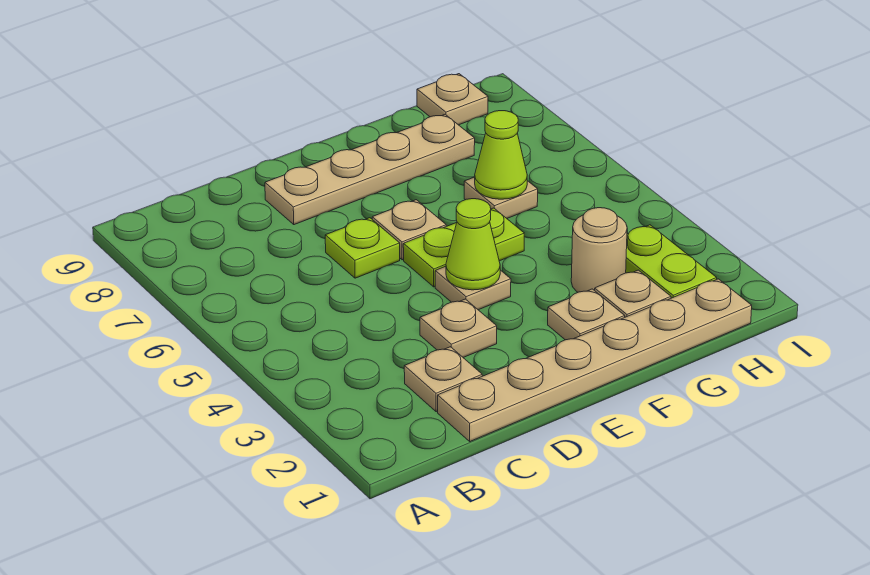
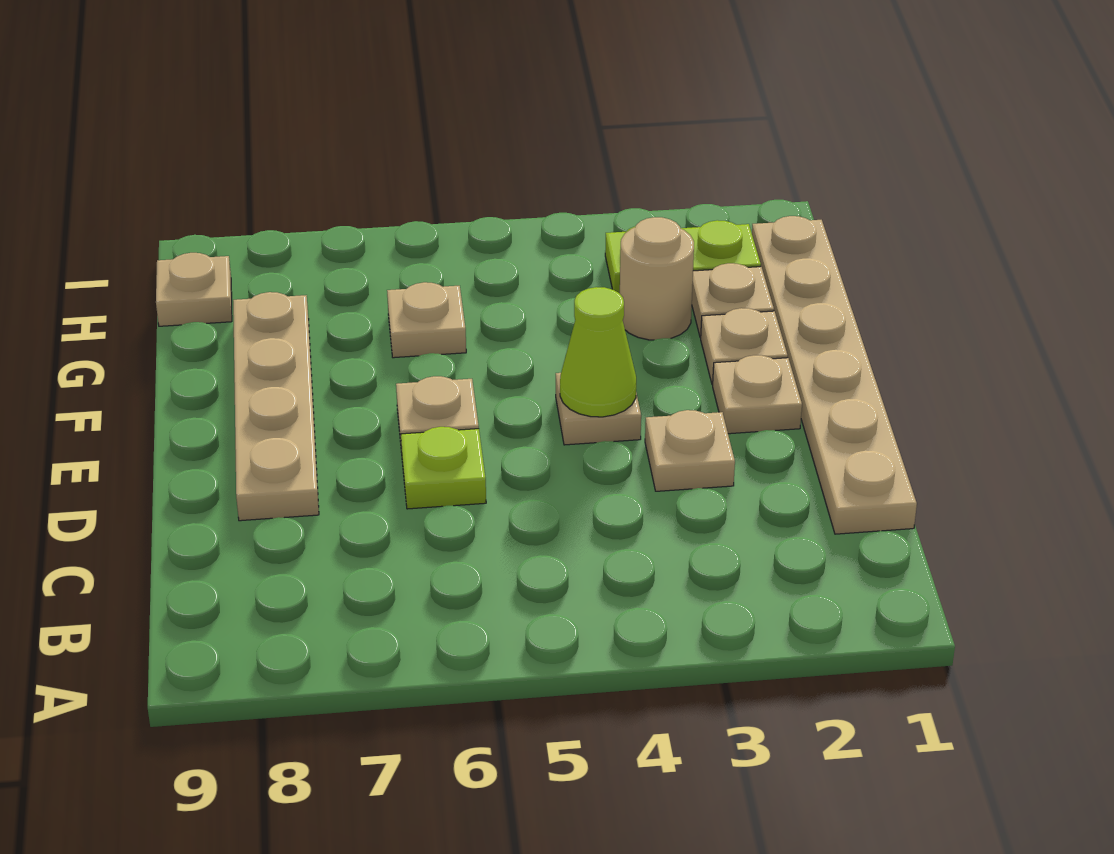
tan 1x1 plate [404,347,482,412] -> tan 1x1 plate moved to [713,355,802,434]
lime 1x2 plate [403,208,524,287] -> none
lime 1x1 cone [475,111,527,199] -> none

